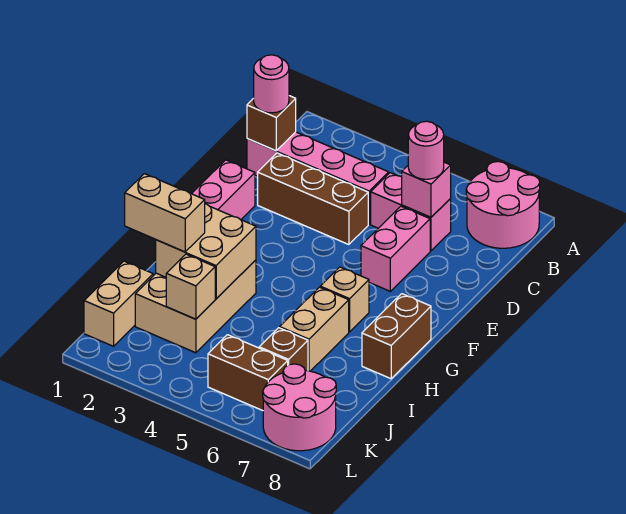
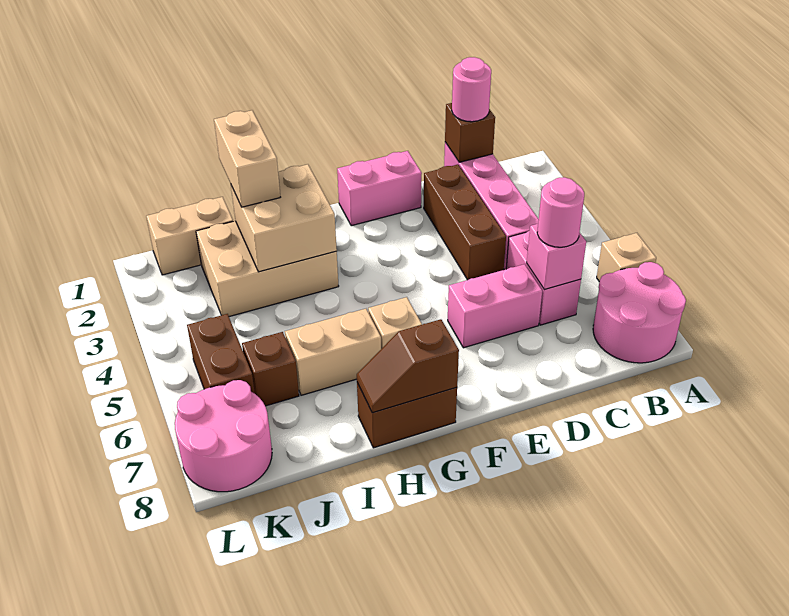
none -> brown 1x2 slope [357,319,459,413]
tan 1x1 brick [166,254,215,319] -> tan 1x1 brick moved to [597,233,656,281]

